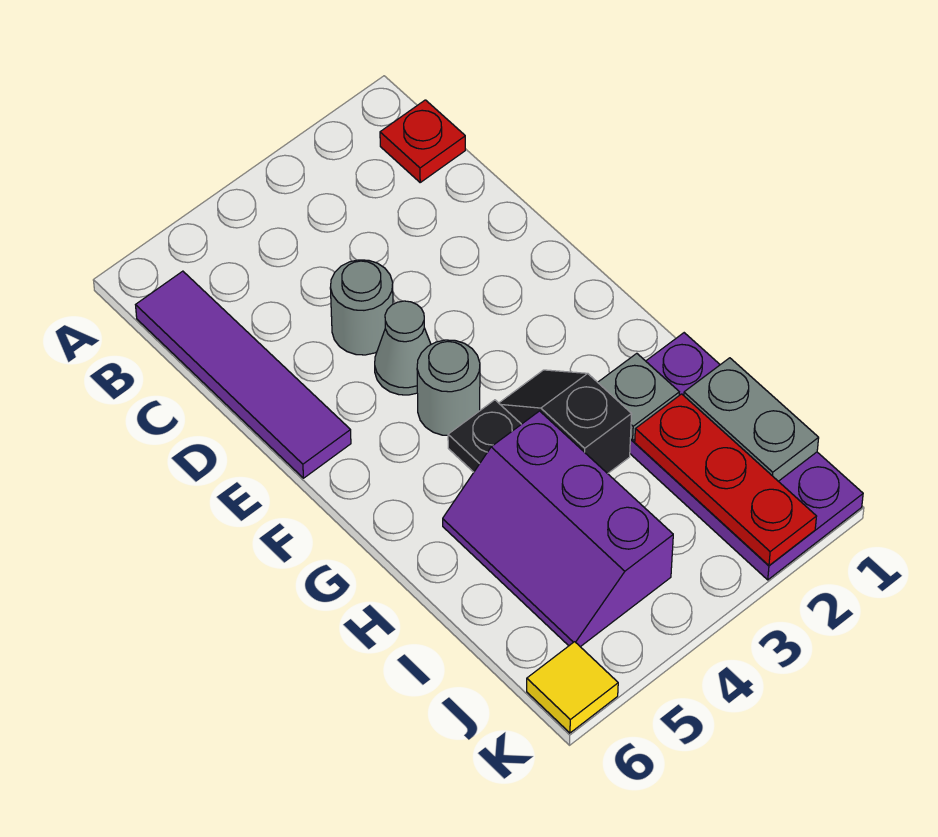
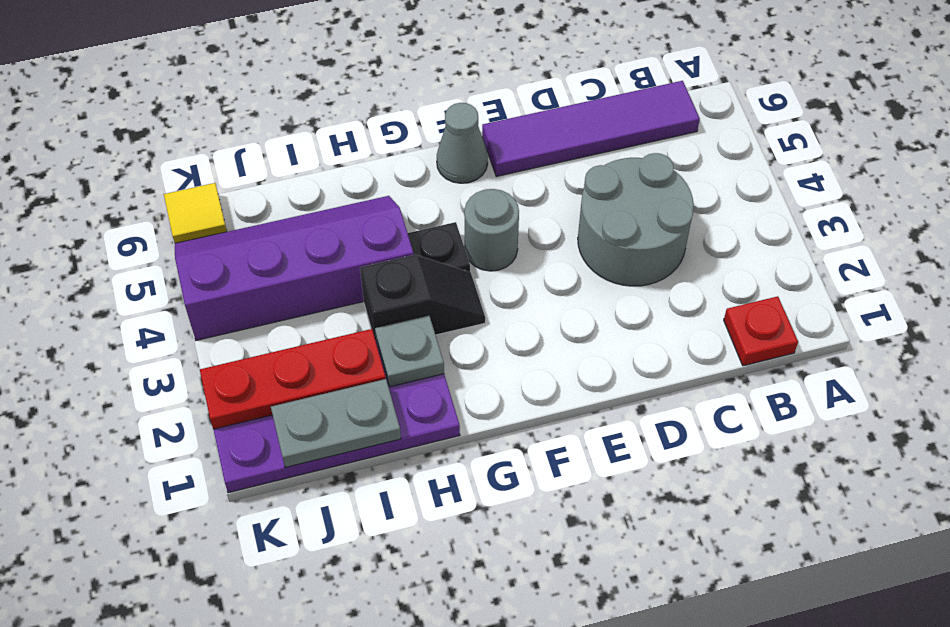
grey 1x1 round brick [330,260,393,355] -> grey 2x2 round brick [578,153,694,286]
grey 1x1 cone [375,301,431,395] -> grey 1x1 cone moved to [437,103,488,183]
purple 2x3 slope [443,411,673,647] -> purple 2x4 slope [175,196,414,340]

